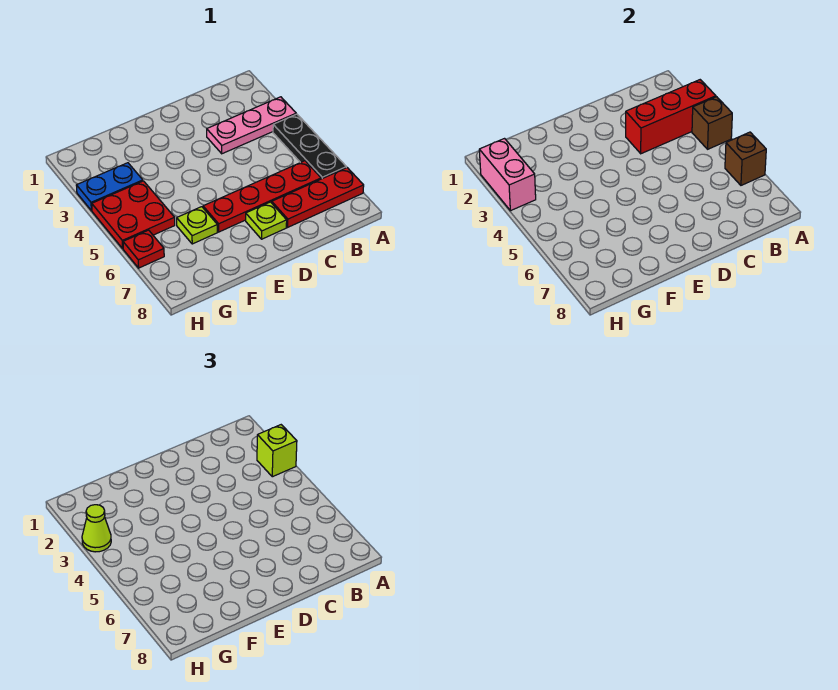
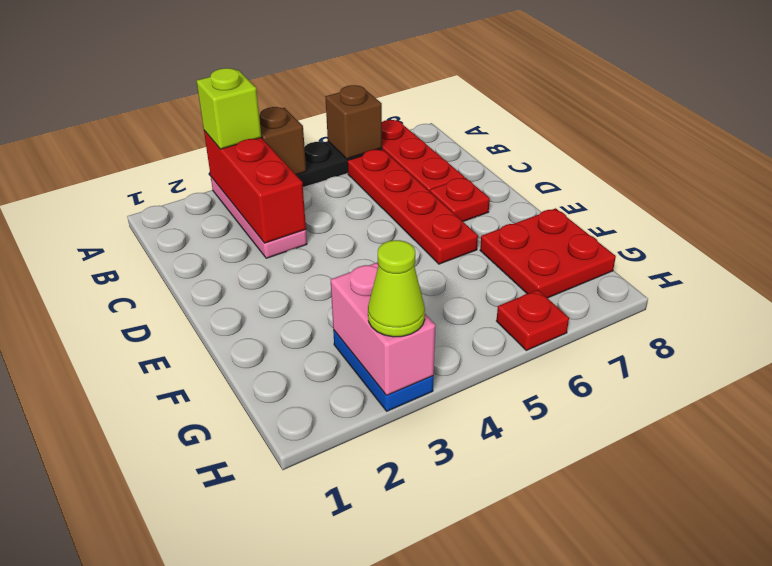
lime 1x1 plate [246,202,287,239] -> red 1x1 plate [430,178,490,221]
lime 1x1 plate [177,207,217,244] -> none
red 2x2 plate [92,181,175,248] -> red 2x2 plate moved to [480,208,616,298]
pink 1x2 brick [479,139,536,211] -> pink 1x2 brick turned to [331,263,435,395]

